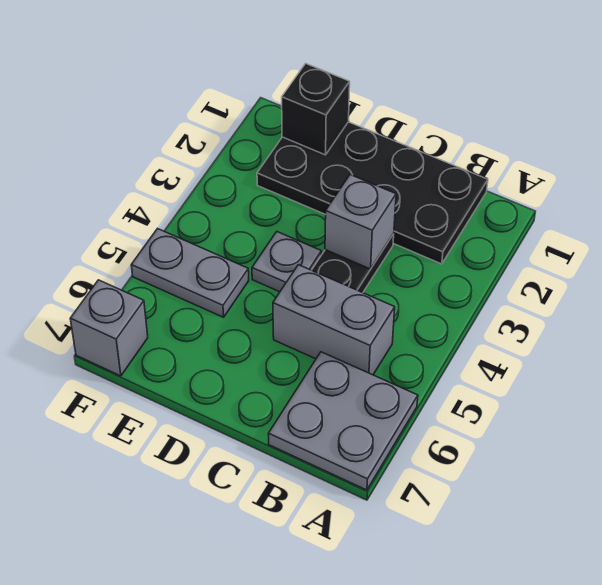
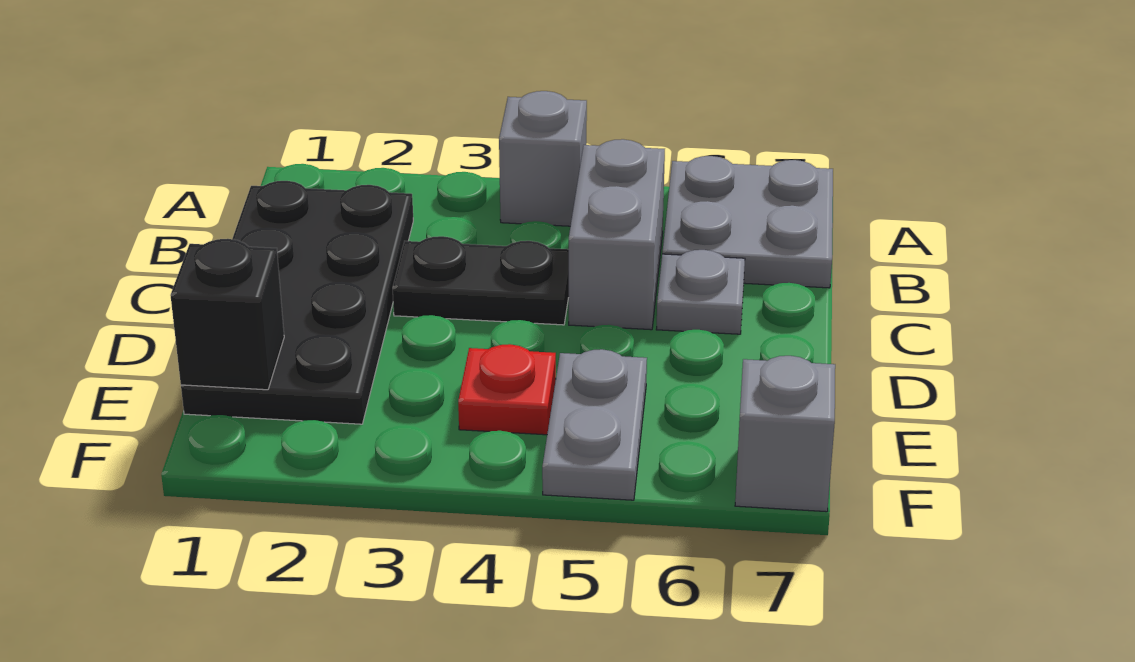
grey 1x1 brick [325,175,396,269] -> grey 1x1 brick moved to [499,91,587,226]
grey 1x1 plate [252,232,322,292] -> grey 1x1 plate moved to [656,250,745,334]
none -> red 1x1 plate [458,344,556,435]

